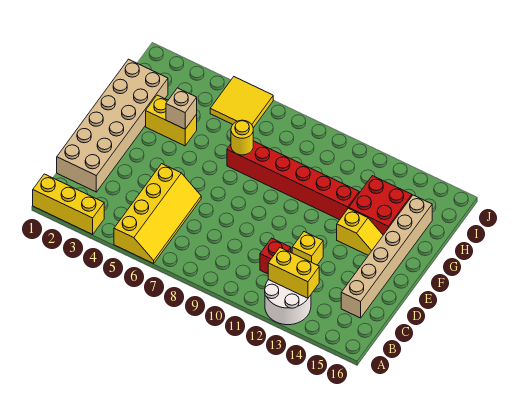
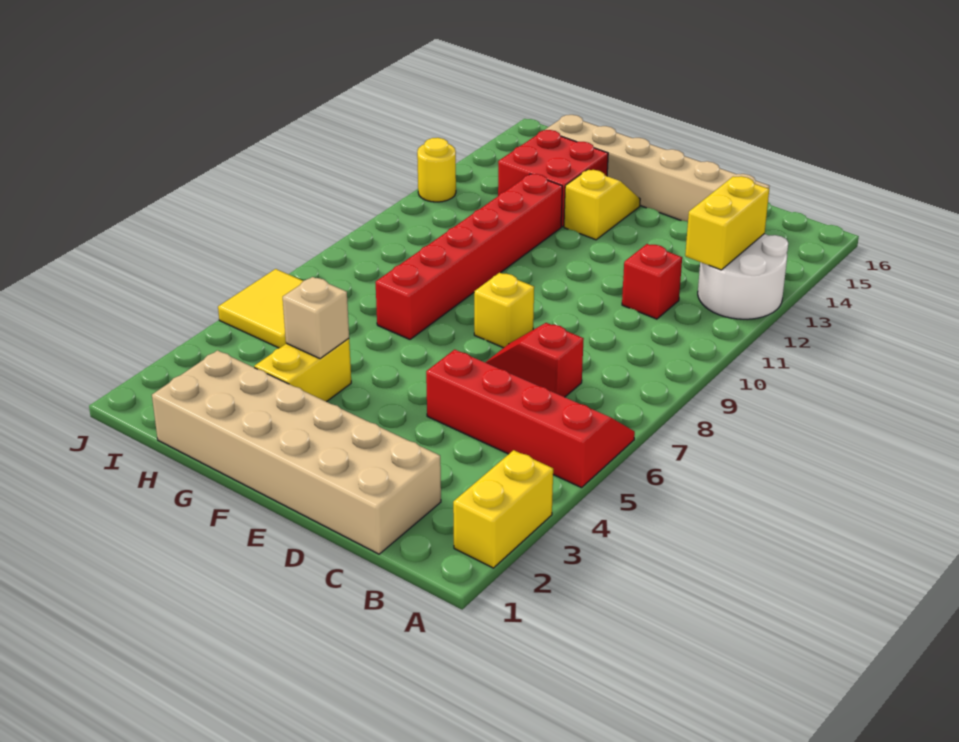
yellow 1x3 brick [33,174,104,234] -> yellow 1x2 brick [453,450,553,568]
yellow 2x4 slope [114,164,201,264] -> red 2x4 slope [426,350,635,488]
none -> red 1x2 slope [485,323,584,397]
yellow 1x1 brick [292,232,323,265] -> yellow 1x1 brick moved to [474,273,534,348]
yellow 1x1 round brick [231,120,253,155] -> yellow 1x1 round brick moved to [417,138,456,202]

